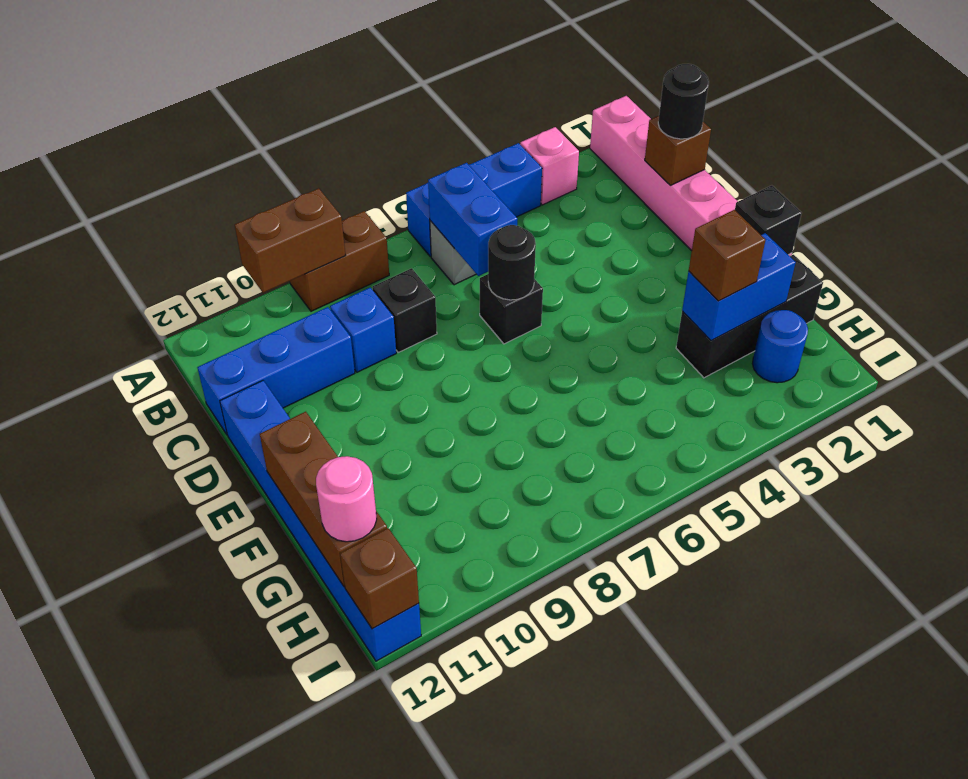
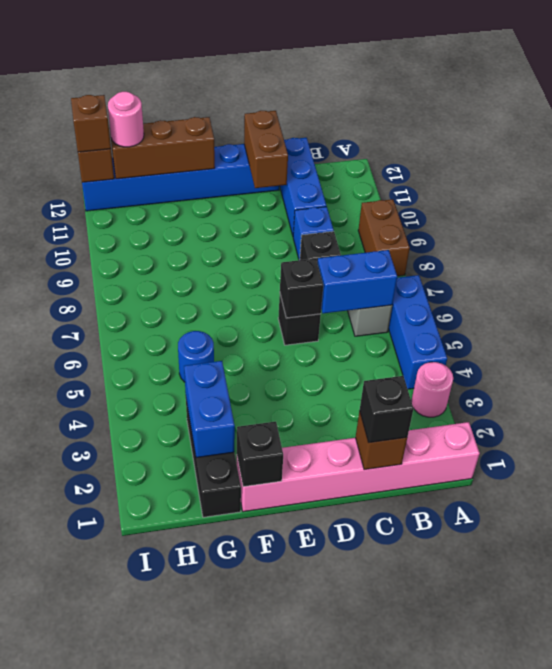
pink 1x1 brick [520,127,579,205] -> pink 1x1 round brick [411,362,453,417]
brown 1x2 brick [235,188,345,293] -> brown 1x2 brick moved to [244,111,288,188]
black 1x1 round brick [658,64,709,139] -> black 1x1 brick [360,376,413,443]
black 1x1 round brick [488,225,536,300] -> black 1x1 brick [280,258,323,318]
brown 1x1 brick [689,210,766,301] -> brown 1x1 brick moved to [71,95,111,152]
blue 1x1 round brick [752,310,808,383] -> blue 1x1 round brick moved to [178,331,214,382]

